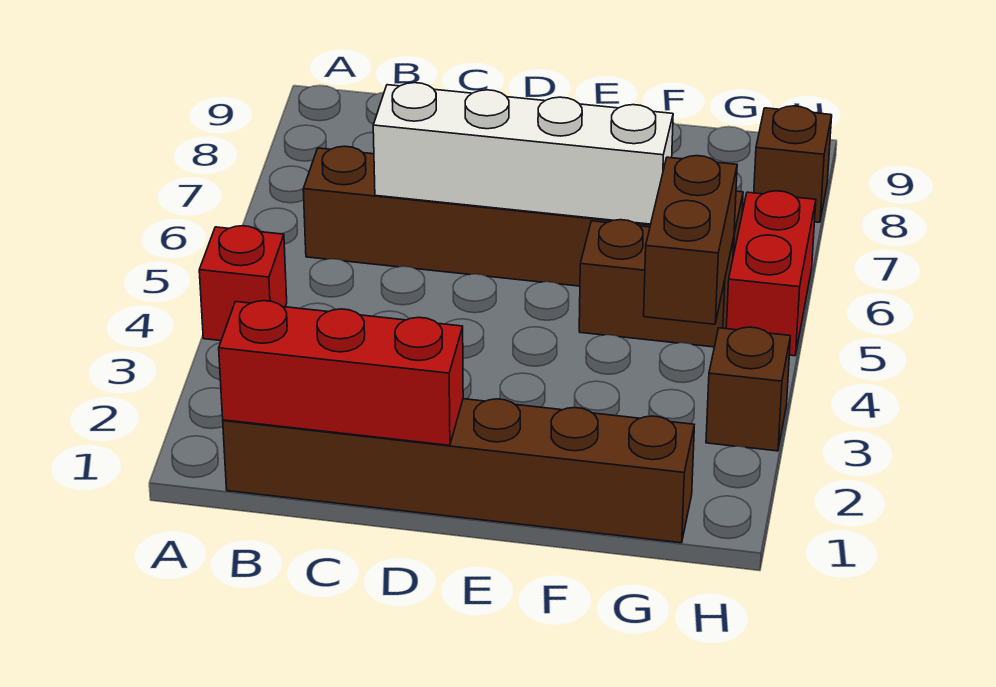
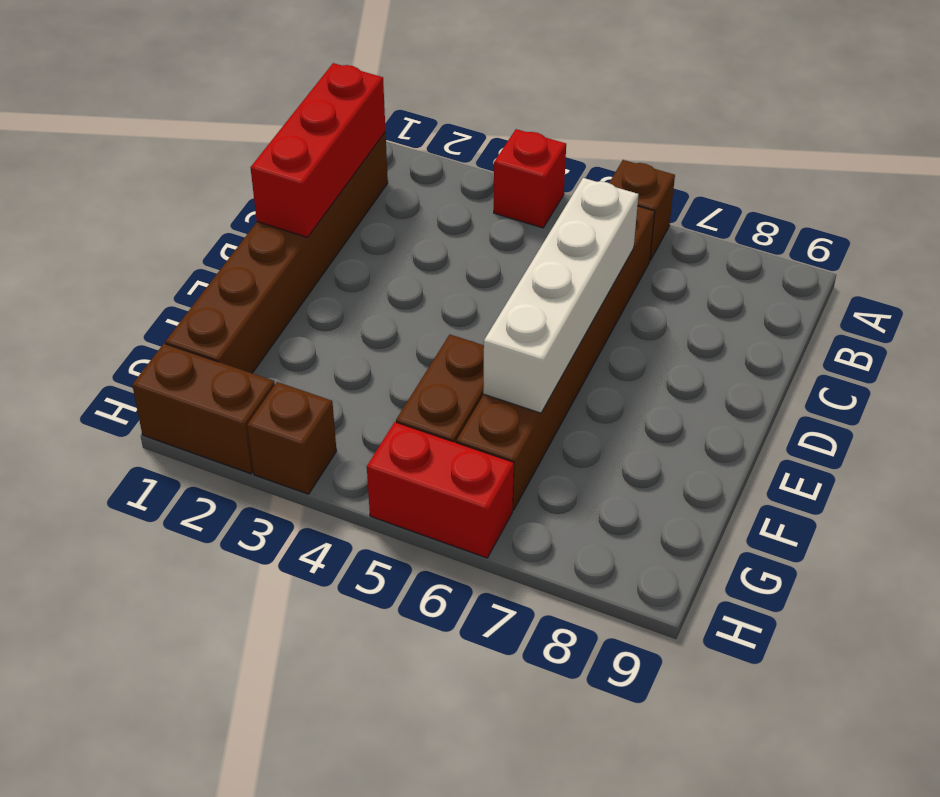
brown 1x2 brick [644,156,737,324] -> brown 1x2 brick moved to [132,344,275,474]
brown 1x1 brick [754,106,832,222] -> brown 1x1 brick moved to [609,160,675,260]

